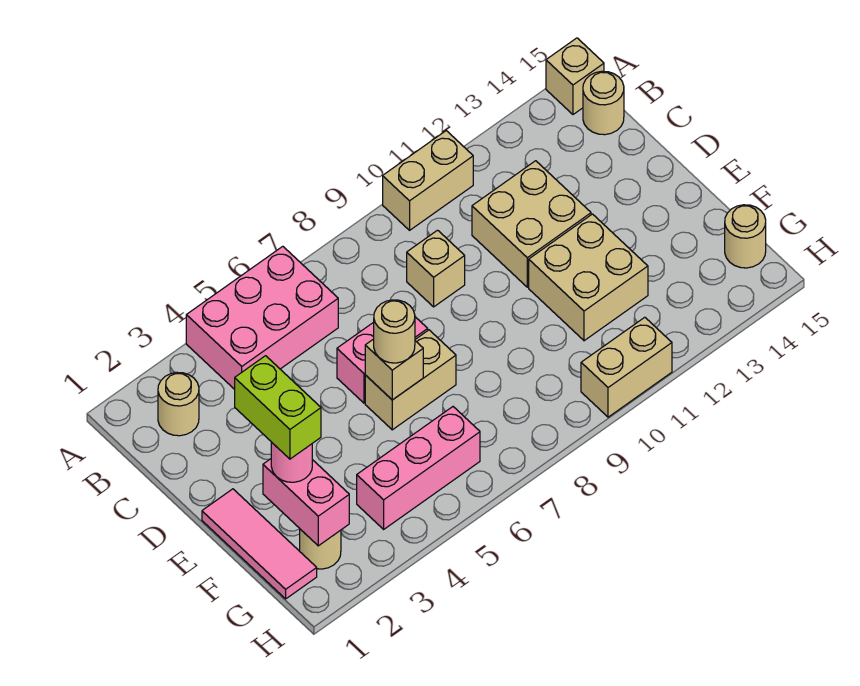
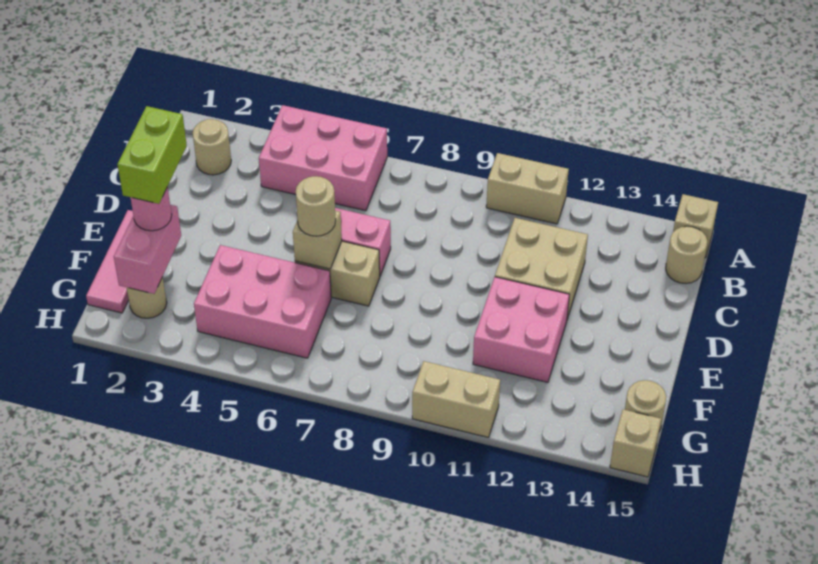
tan 1x1 brick [407,230,465,307] -> tan 1x1 brick moved to [610,409,661,477]
tan 2x2 brick [529,214,648,341] -> pink 2x2 brick [473,277,569,382]
pink 1x3 brick [357,407,480,529] -> pink 2x3 brick [194,245,331,358]

